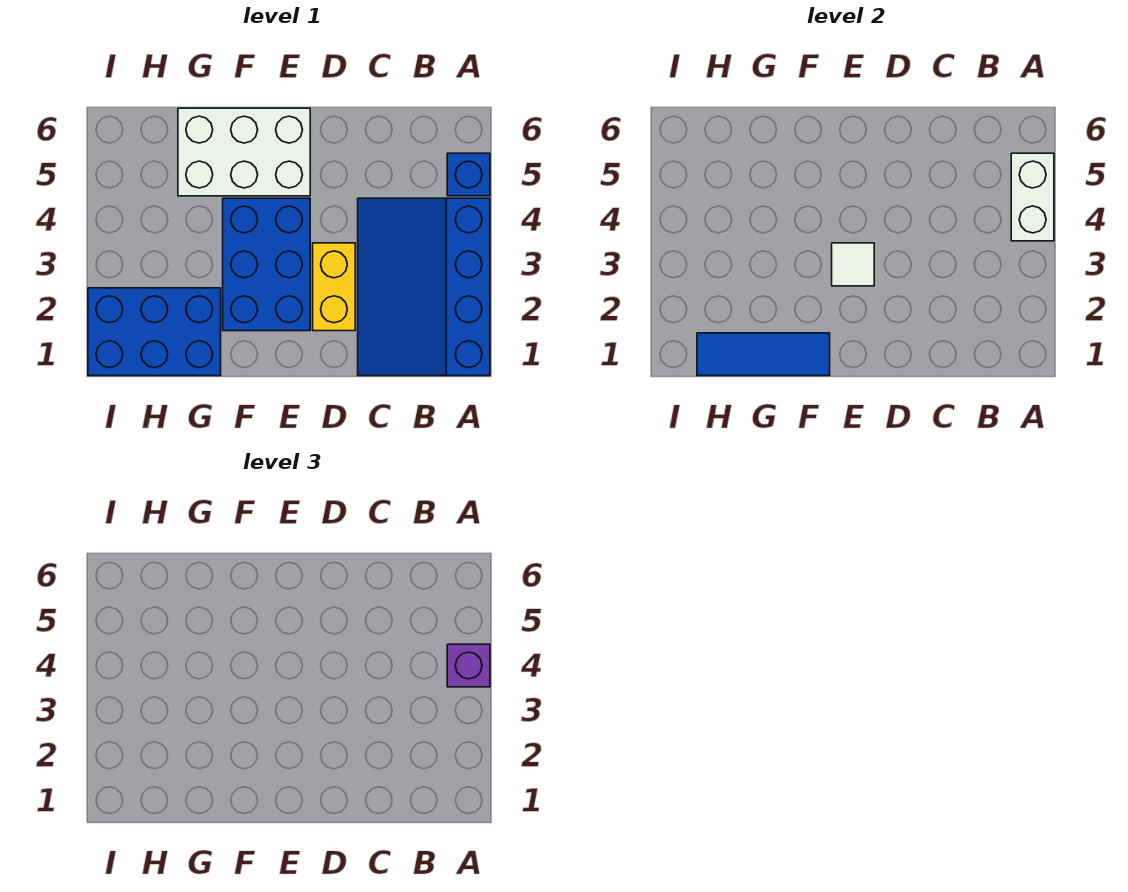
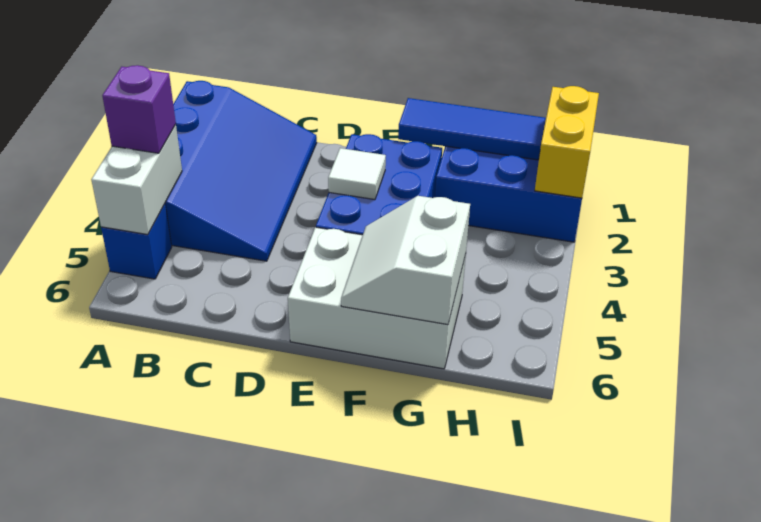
yellow 1x2 brick [313,243,355,331] -> yellow 1x2 brick moved to [535,86,599,198]
none -> white 2x2 slope [341,196,470,325]

